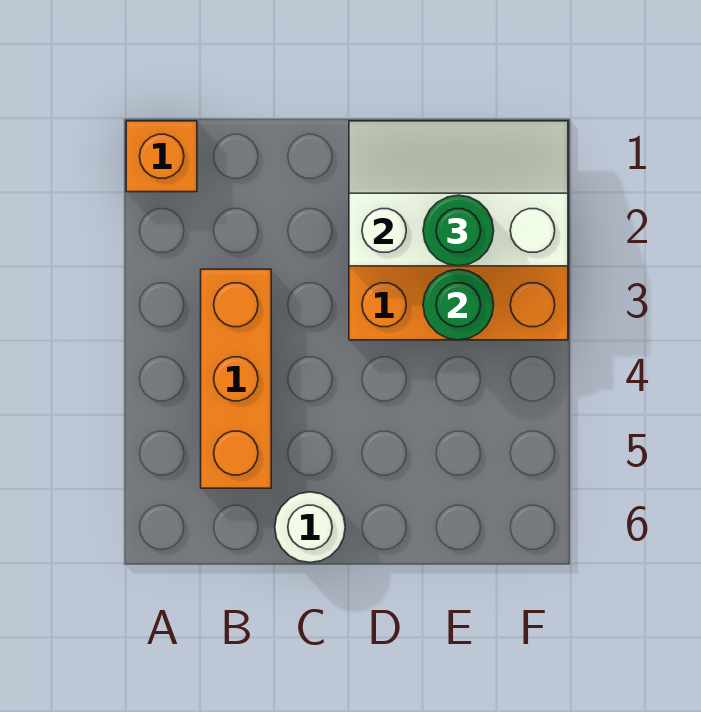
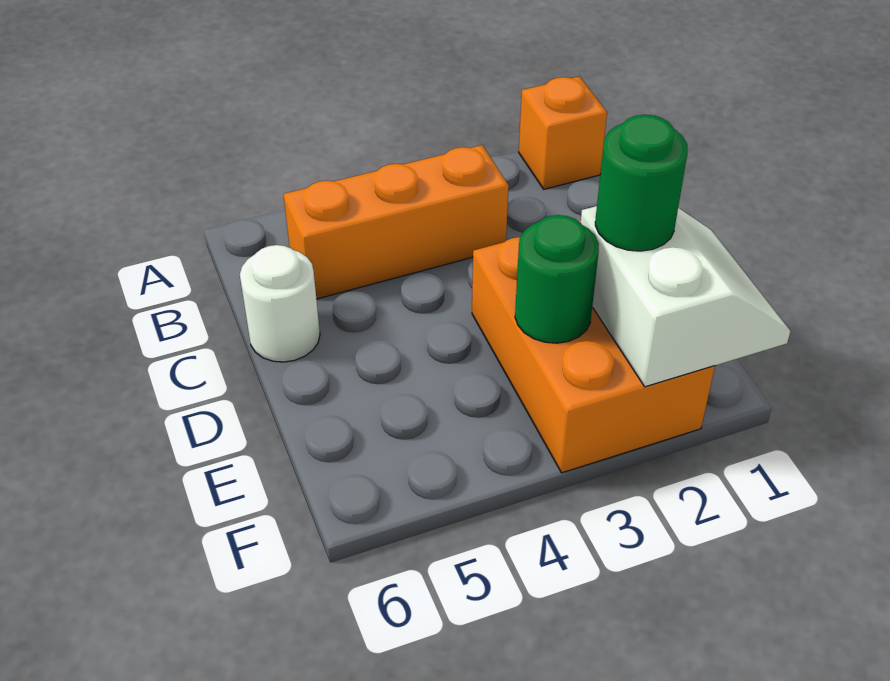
white 2x3 slope [349,121,568,266] -> white 2x2 slope [581,206,791,387]

